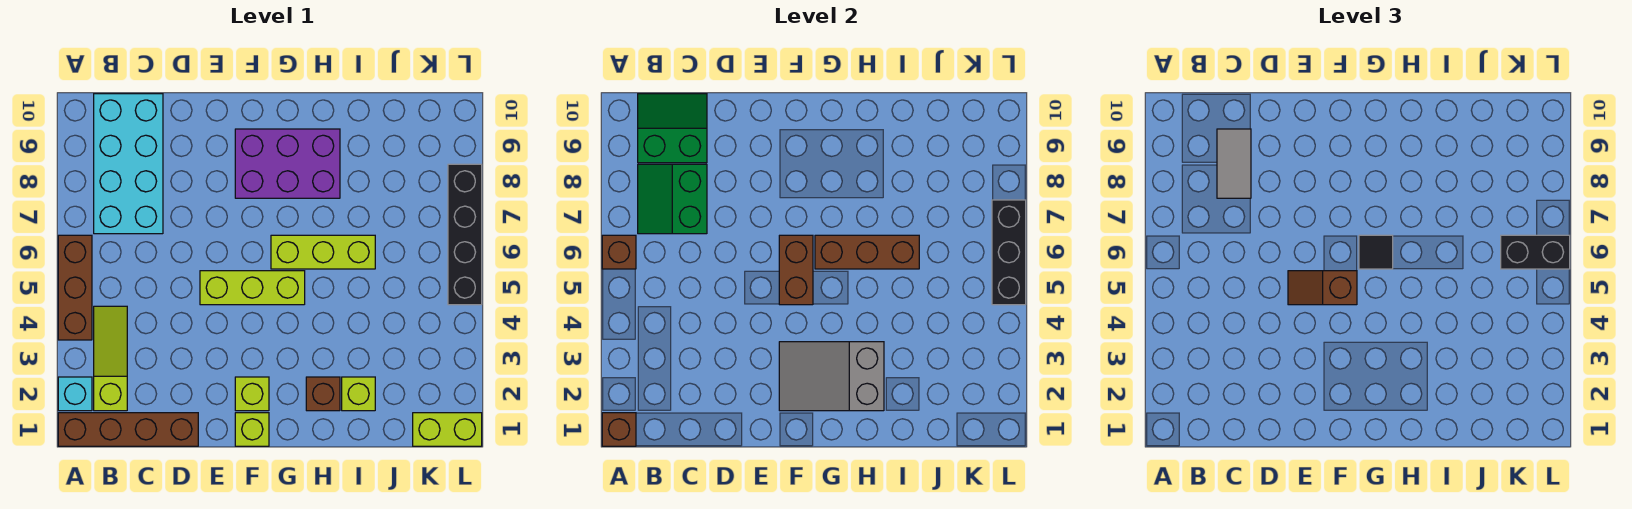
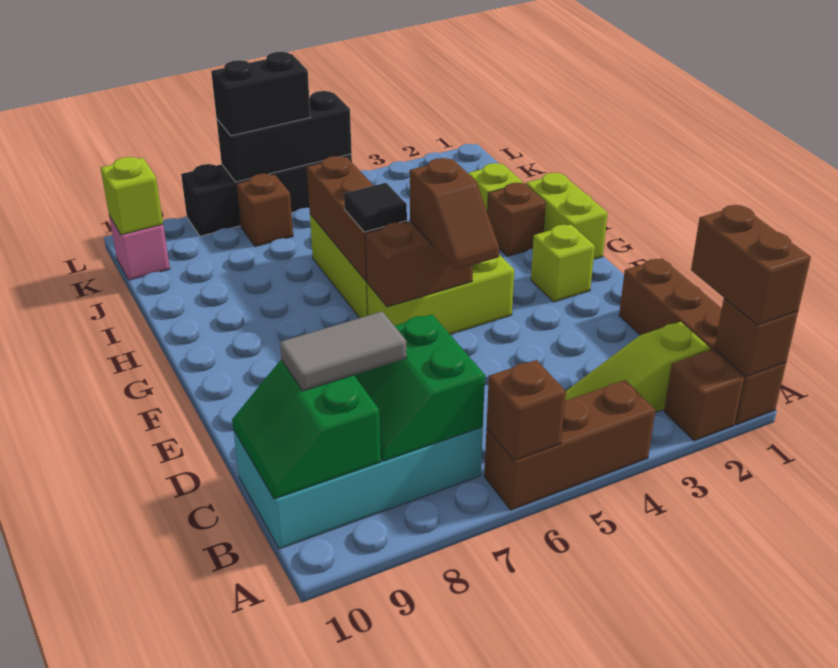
none -> brown 1x2 brick [691,205,811,325]
cyan 1x1 brick [58,377,92,411] -> brown 1x1 brick [664,350,744,441]
green 2x2 slope [638,164,707,234] -> green 2x2 slope turned to [354,314,485,461]
lime 1x3 brick [200,271,305,305] -> lime 1x3 brick turned to [367,255,514,334]
lime 1x1 brick [235,413,269,446] -> lime 1x1 brick moved to [101,157,163,235]
grey 2x3 slope [779,342,884,411] -> none
purple 2x3 brick [235,129,340,198] -> none
lime 1x2 brick [413,413,482,446] -> lime 1x2 brick moved to [526,173,608,259]
black 1x2 brick [1501,235,1570,269] -> black 1x2 brick turned to [211,52,310,136]
none -> brown 1x1 brick [236,174,293,247]
none -> pink 1x1 brick [109,216,170,280]

